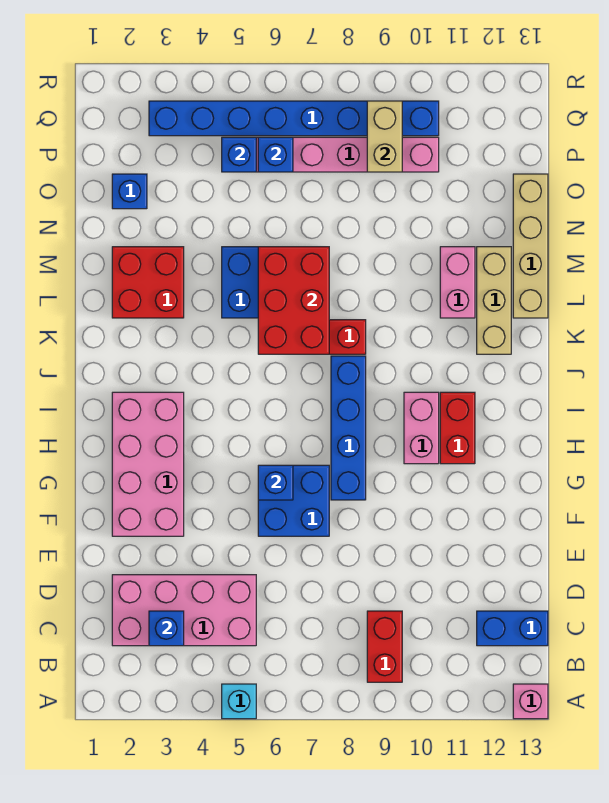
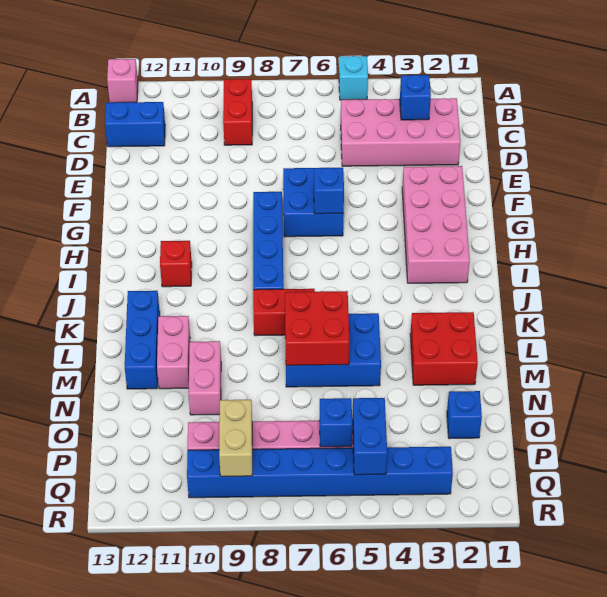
pink 1x2 brick [404,392,439,464] -> pink 1x2 brick moved to [189,341,221,415]
red 1x2 brick [440,392,475,464] -> red 1x1 brick [160,241,192,287]
red 2x3 brick [258,247,329,354] -> red 2x2 brick [285,291,349,365]
tan 1x3 brick [477,247,511,354] -> blue 1x3 brick [125,291,160,389]
tan 1x4 brick [513,174,548,318] -> none
blue 1x1 brick [222,137,256,172] -> blue 1x2 brick [352,398,387,475]

